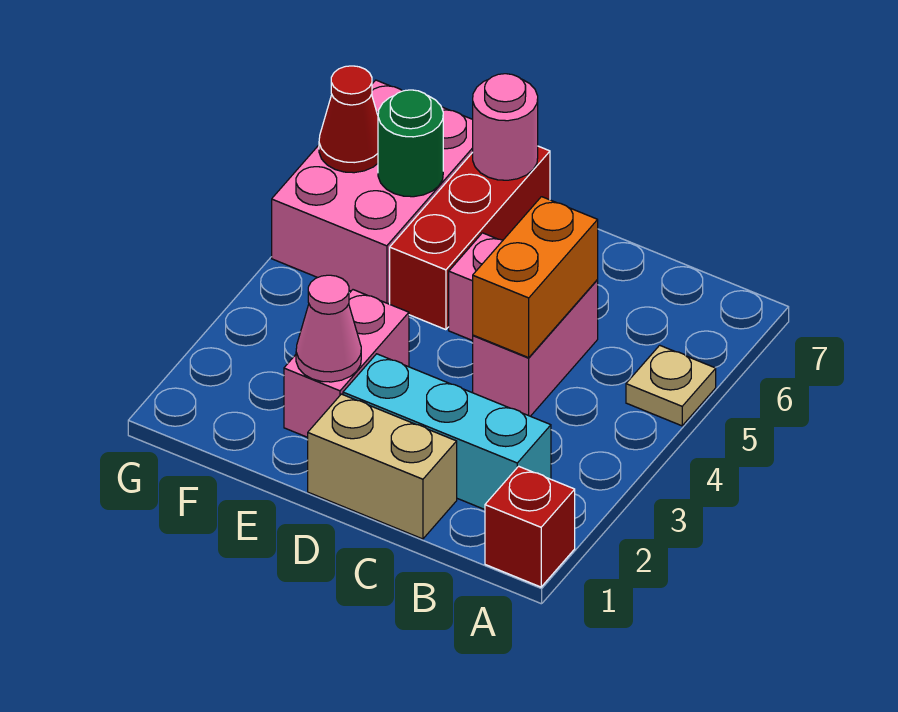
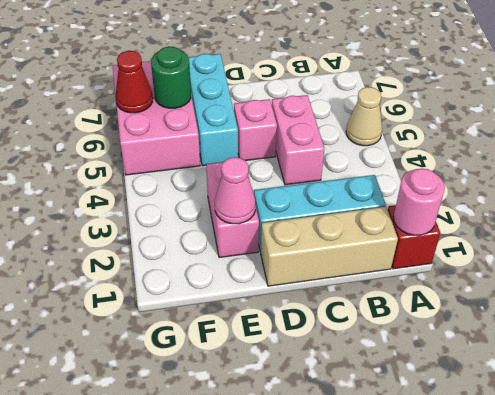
tan 1x1 plate [626,345,716,426] -> tan 1x1 cone [346,87,382,146]
tan 1x2 brick [308,394,457,539] -> tan 1x3 brick [261,207,398,286]
orange 1x2 brick [473,197,598,358] -> none
red 1x3 brick [390,146,550,330] -> cyan 1x3 brick [188,54,238,166]
pink 1x1 round brick [473,74,538,180] -> pink 1x1 round brick moved to [393,169,445,235]

